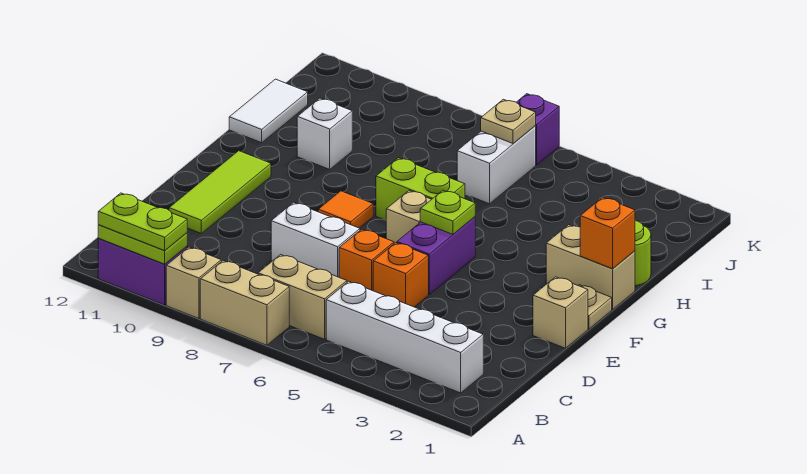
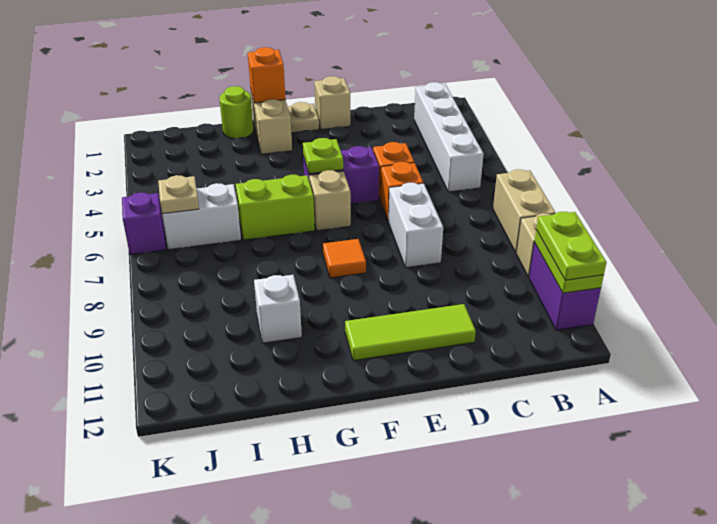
tan 1x2 brick [258,255,347,339] -> none
lime 1x2 brick [376,158,465,220] -> lime 1x2 brick turned to [236,175,315,240]
white 1x2 tile [229,79,308,143] -> none

